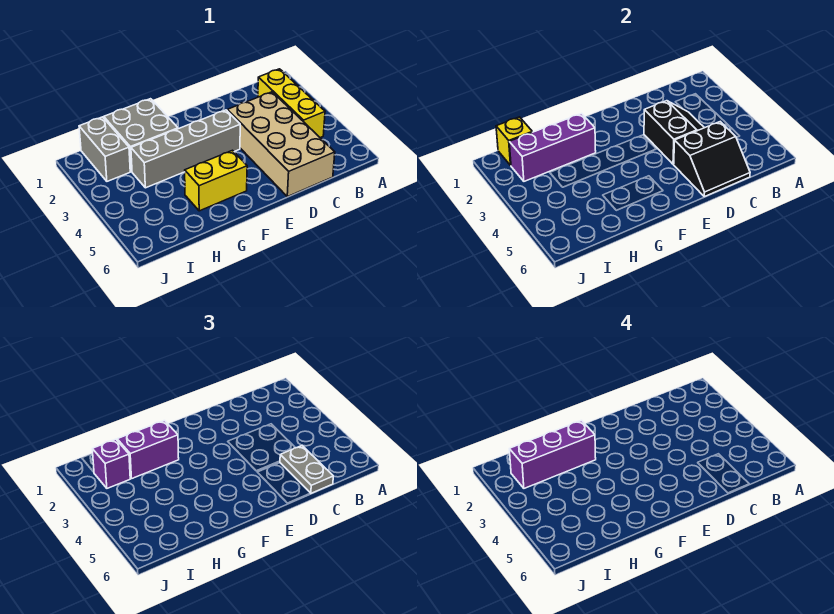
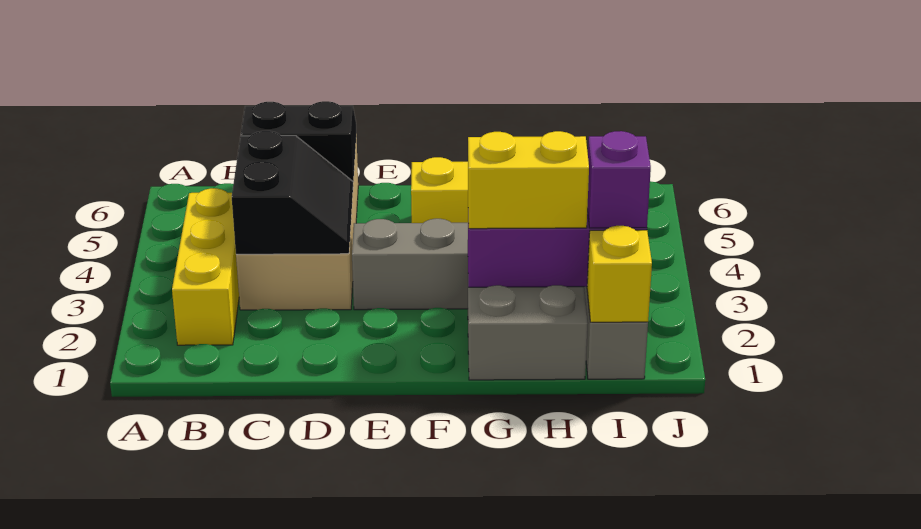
black 2x2 slope [644,101,704,164] -> black 2x2 slope turned to [232,131,353,254]
grey 1x2 plate [280,446,333,493] -> none
purple 1x2 brick [117,421,179,479] -> yellow 1x2 brick [468,131,589,229]
purple 1x3 brick [509,421,596,488] -> none

